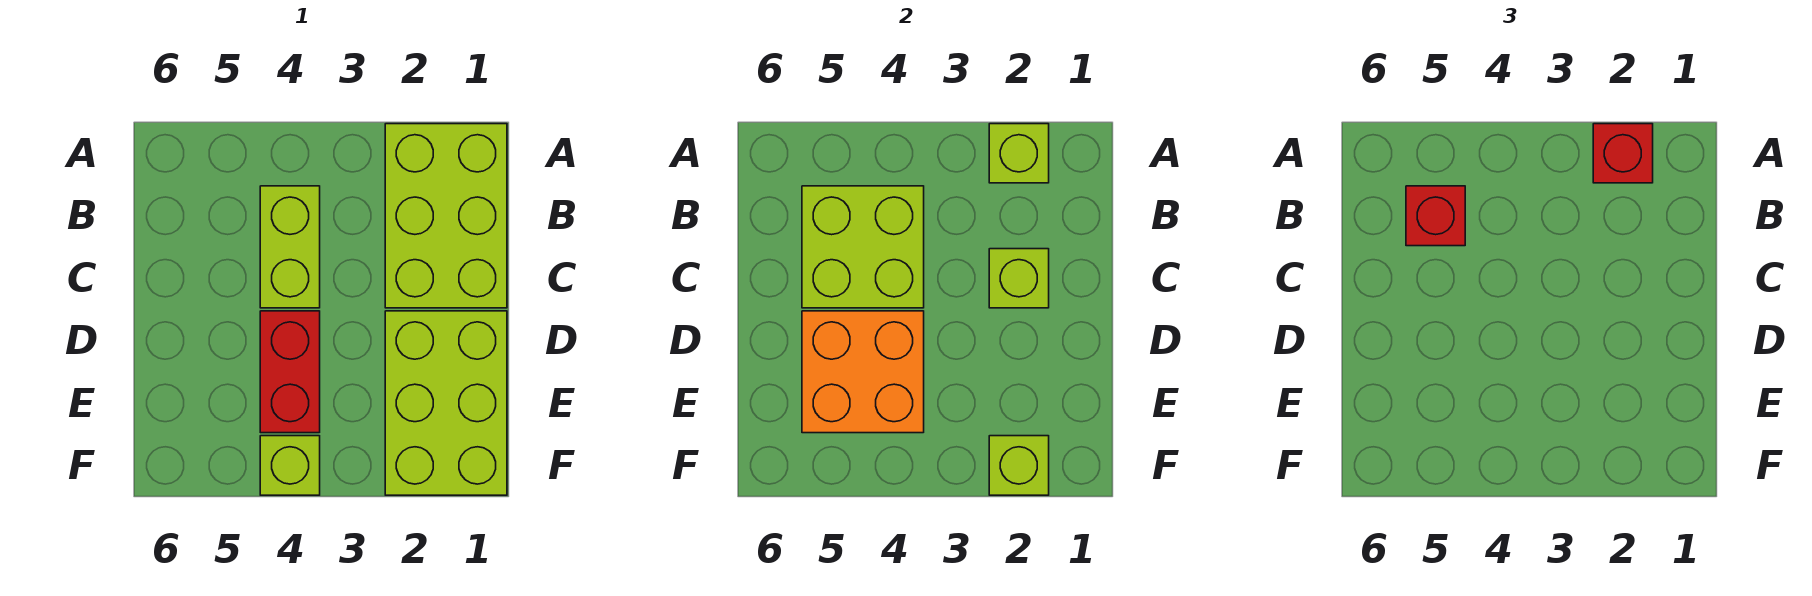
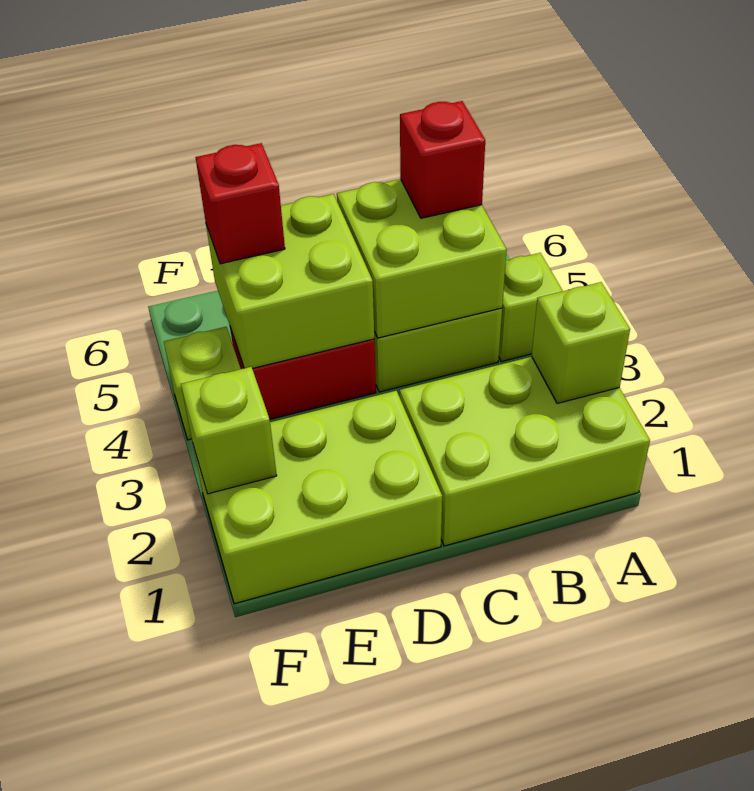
red 1x1 brick [1593,124,1653,183] -> red 1x1 brick moved to [195,143,285,264]
lime 1x1 brick [989,249,1049,308] -> lime 1x1 brick moved to [499,253,563,361]
orange 2x2 brick [802,311,924,433] -> lime 2x2 brick [206,194,374,368]

